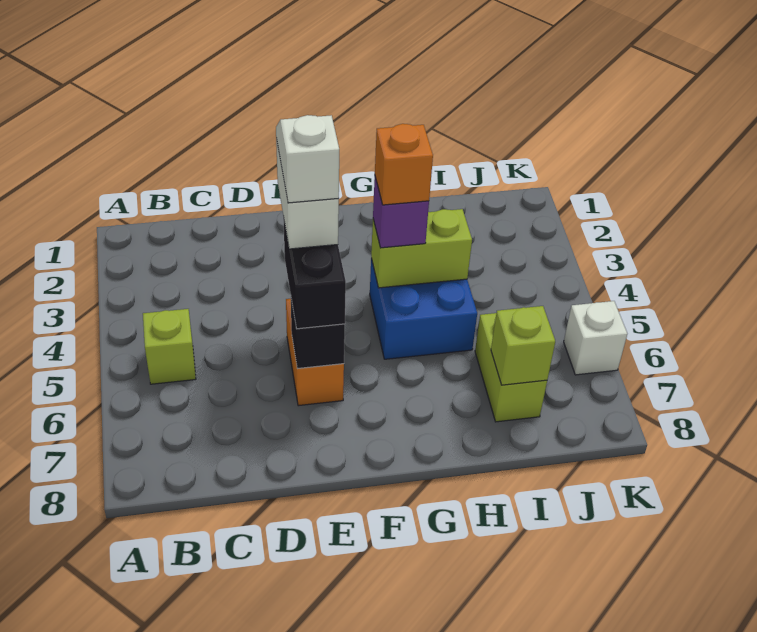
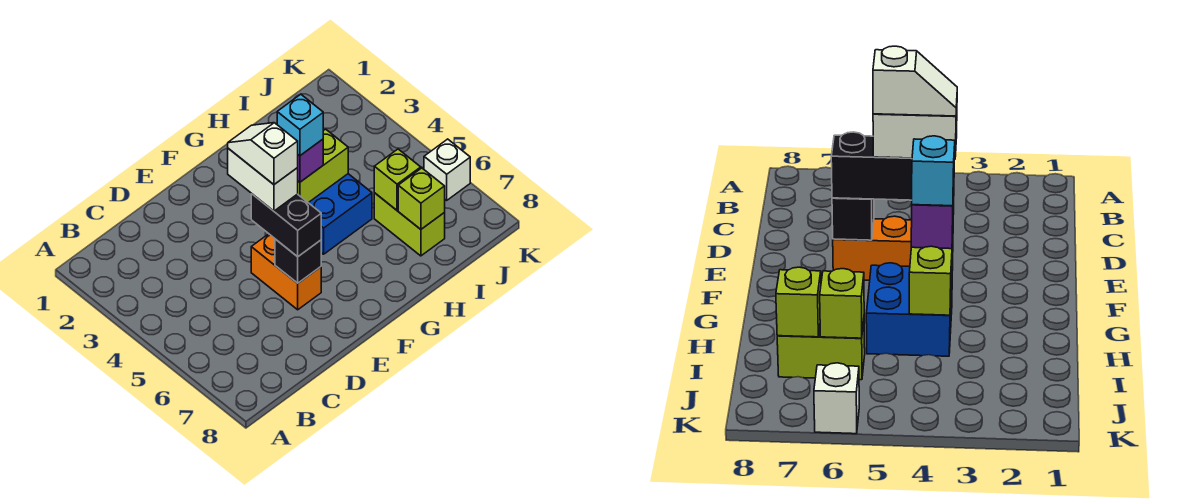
lime 1x1 brick [143,309,196,384] -> lime 1x1 brick moved to [374,149,421,210]
orange 1x1 brick [375,124,433,205] -> cyan 1x1 brick [277,94,323,156]

